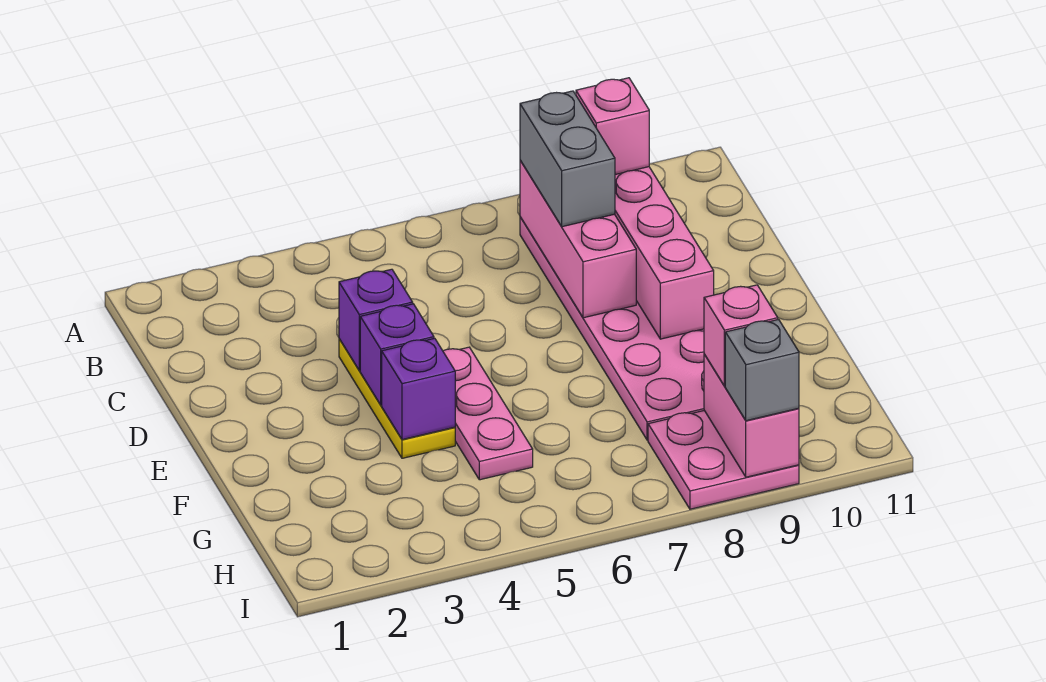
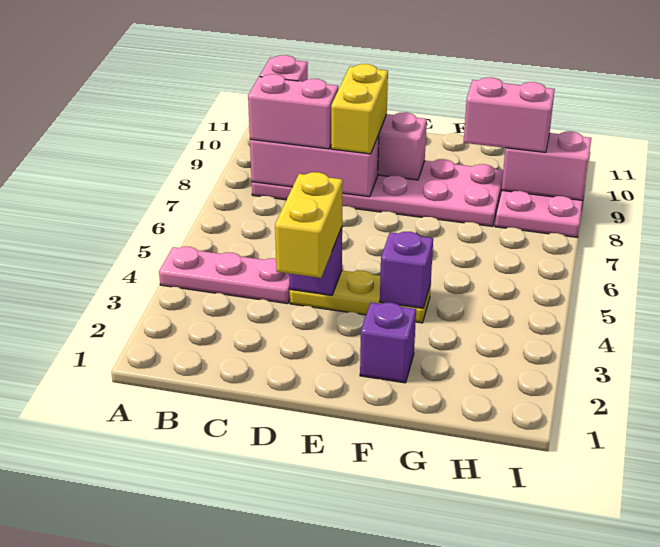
grey 1x2 brick [520,91,615,227] -> pink 1x2 brick [248,74,338,149]
none -> yellow 1x2 brick [275,172,343,278]
none -> yellow 1x2 brick [331,64,388,154]
purple 1x1 brick [360,304,434,405] -> purple 1x1 brick moved to [360,303,416,383]
pink 1x3 plate [443,347,533,480] -> pink 1x3 plate moved to [159,247,290,304]
pink 1x1 brick [704,285,778,386] -> pink 1x2 brick [464,77,555,152]
grey 1x1 brick [725,320,799,421] -> none

